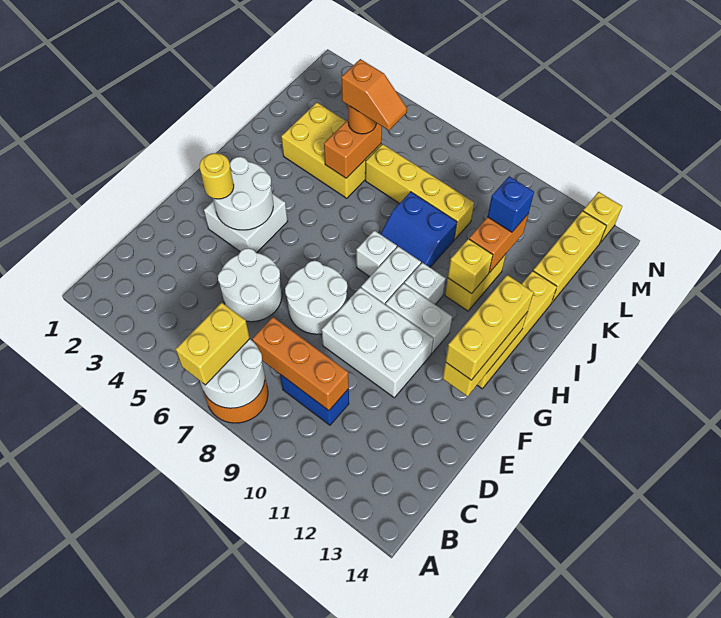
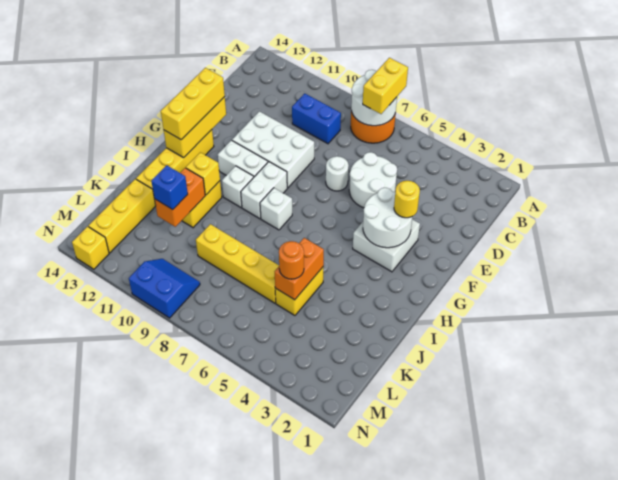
orange 1x3 brick [252,317,349,411] -> none
white 2x2 round brick [285,261,347,334] -> white 1x1 round brick [326,156,349,191]
blue 2x2 slope [381,192,457,267] -> blue 2x2 slope moved to [129,259,200,318]
yellow 2x3 brick [281,102,381,198] -> yellow 1x2 brick [275,267,324,315]
orange 1x2 slope [342,59,407,131] -> none

